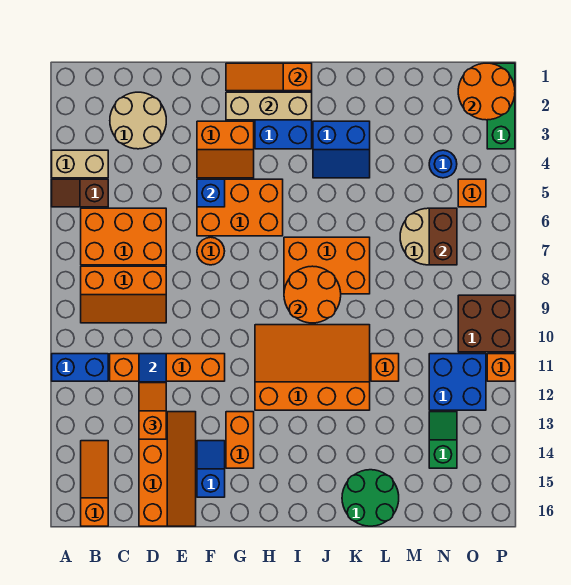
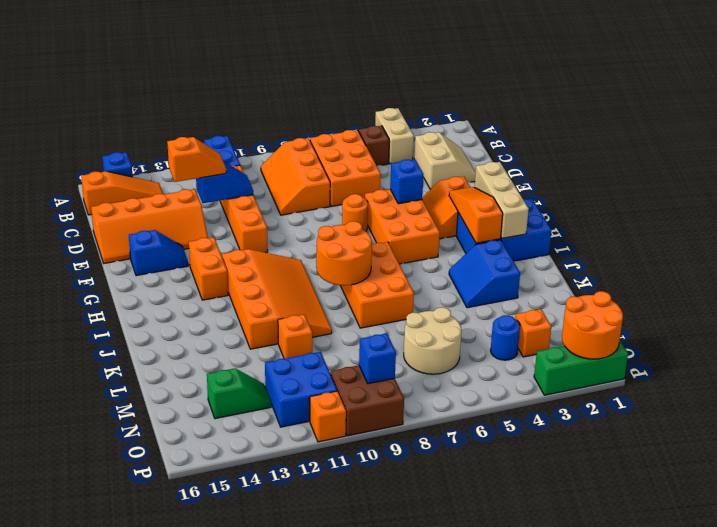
none -> blue 1x1 brick [102,152,133,177]
tan 2x2 round brick [110,92,166,149] -> tan 2x2 slope [414,132,476,189]
orange 1x3 slope [226,63,312,91] -> orange 1x3 slope moved to [449,187,503,243]
orange 1x2 brick [226,412,254,468] -> orange 1x2 brick turned to [189,237,228,300]
green 2x2 round brick [342,470,399,526] -> none
brown 1x2 brick [429,208,457,265] -> none
orange 1x1 brick [458,179,486,207] -> orange 1x1 brick moved to [515,309,551,357]
none -> blue 1x1 brick [359,333,396,384]

